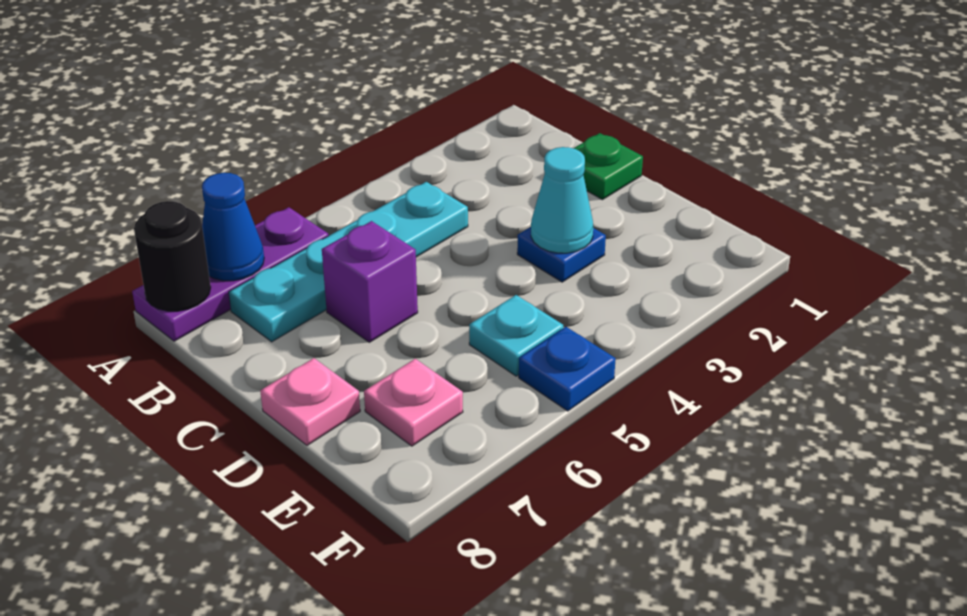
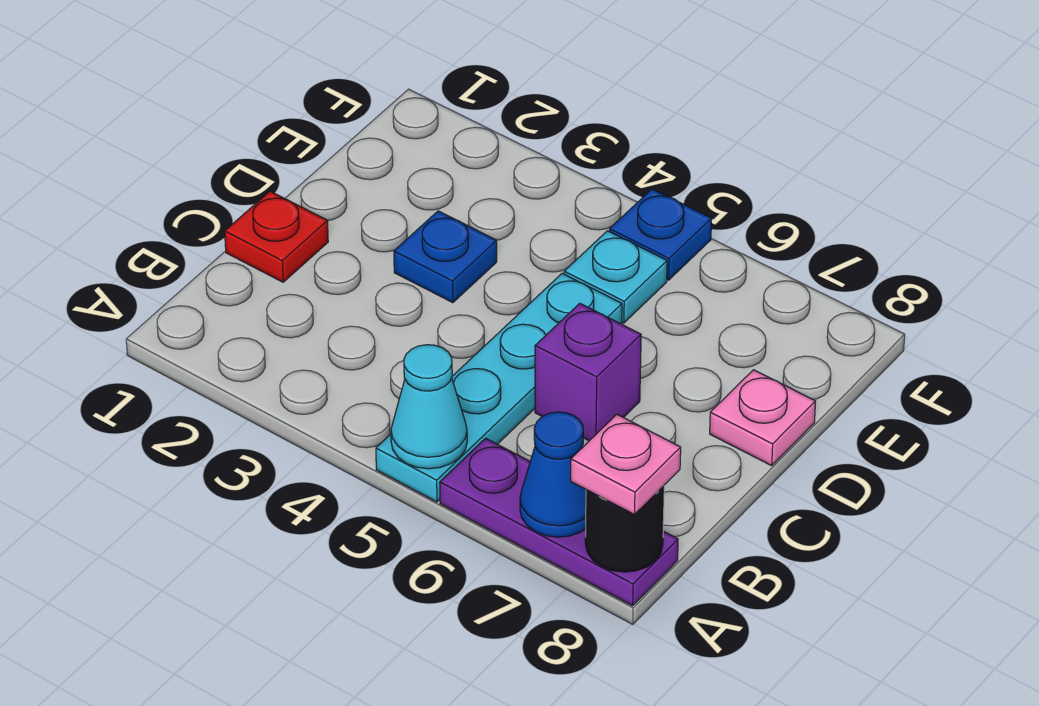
cyan 1x4 plate [229,182,468,342] -> cyan 1x4 plate turned to [376,273,622,502]
green 1x1 plate [574,133,643,200] -> red 1x1 plate [225,191,328,282]
cyan 1x1 cone [531,147,593,253] -> cyan 1x1 cone moved to [391,345,467,469]
pink 1x1 plate [364,359,463,446] -> pink 1x1 plate moved to [571,414,681,515]

